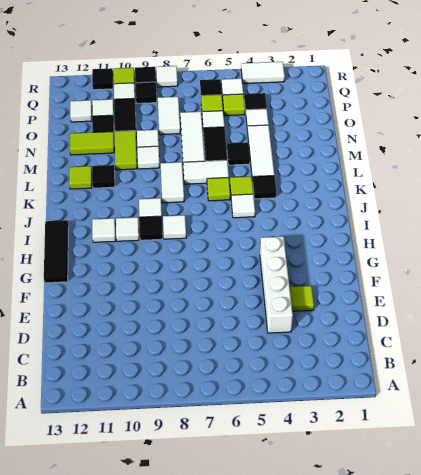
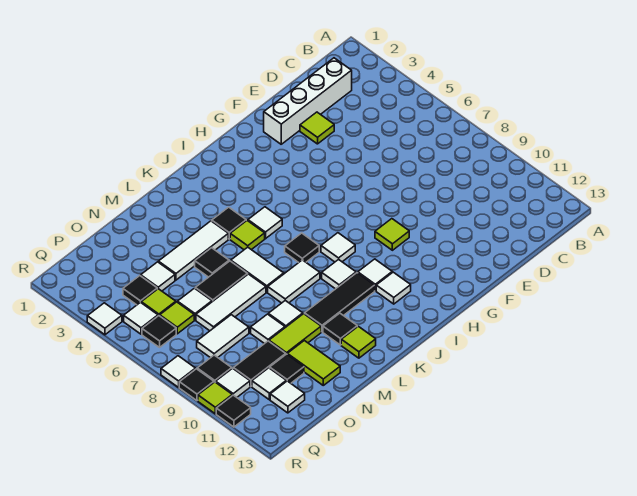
white 1x4 brick [260,236,293,333] -> white 1x4 brick moved to [264,58,352,144]
black 1x3 tile [44,220,68,283] -> black 1x3 tile moved to [305,273,375,332]
black 1x1 tile [139,216,163,240] -> black 1x1 tile moved to [285,233,319,263]
lime 1x1 tile [207,177,230,201] -> lime 1x1 tile moved to [375,219,409,250]
white 1x2 tile [241,62,285,84] -> white 1x1 tile [87,303,122,335]

